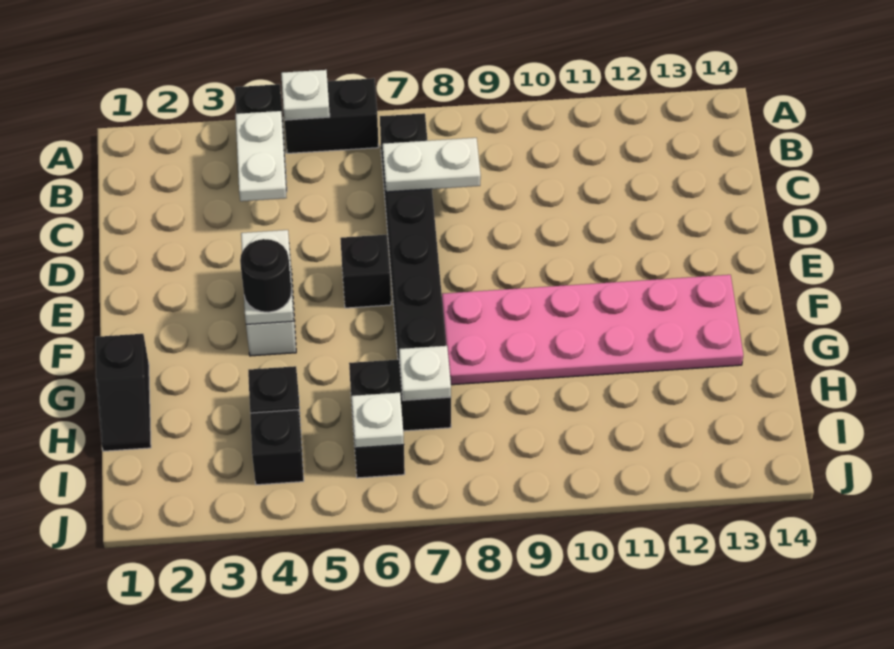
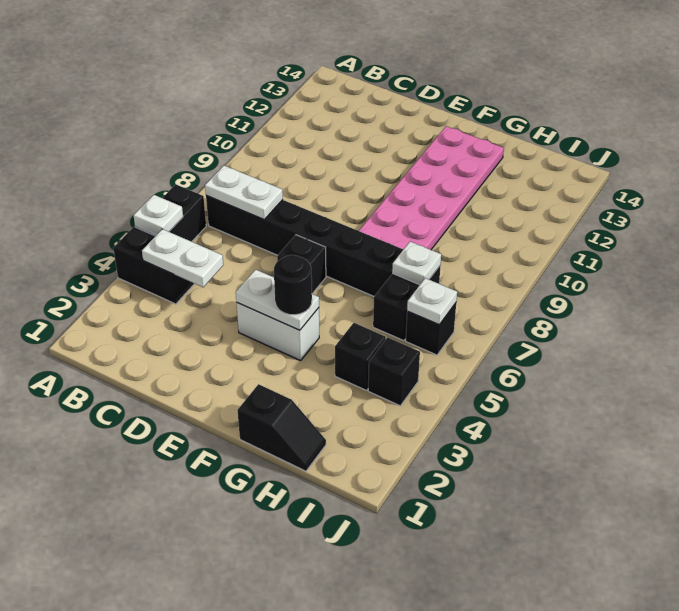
white 1x2 plate [383,138,481,192] -> white 1x2 plate turned to [205,166,283,219]

